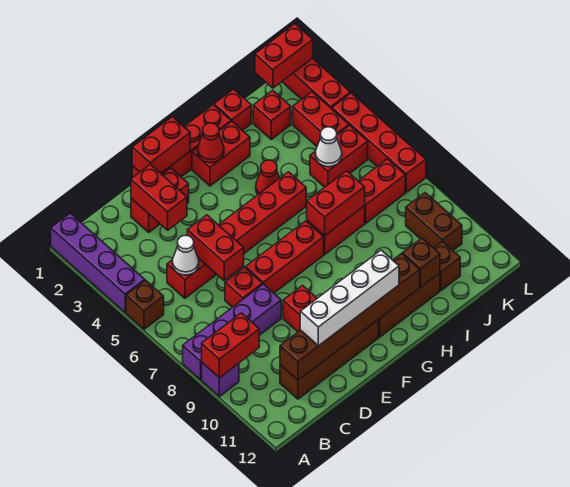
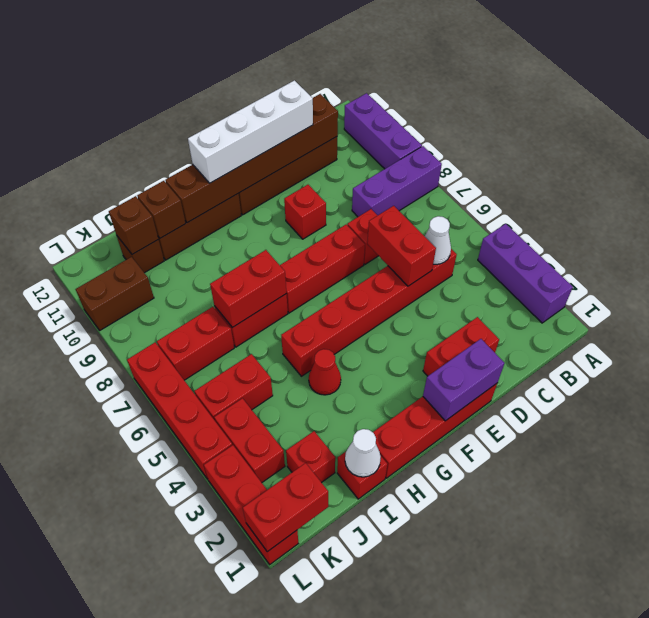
purple 1x4 brick [51,213,145,312] -> purple 1x3 brick [478,224,573,323]
brown 1x1 brick [126,280,164,329] -> brown 1x1 brick moved to [109,196,158,254]
purple 1x4 brick [183,284,281,380] -> purple 1x3 brick [352,146,442,217]
purple 1x1 brick [202,363,239,397] -> purple 1x3 brick [344,93,422,169]
red 1x2 brick [202,313,259,378] -> none
red 1x2 brick [131,164,187,230] -> none
red 1x2 brick [132,117,190,173] -> purple 1x2 brick [423,339,505,421]
red 1x2 brick [192,122,250,186] -> none
red 1x1 cone [198,123,224,163] -> none
white 1x1 cone [315,127,342,167] -> white 1x1 cone moved to [345,429,381,477]
brown 1x2 brick [406,193,462,250] -> brown 1x2 brick turned to [75,257,154,331]

